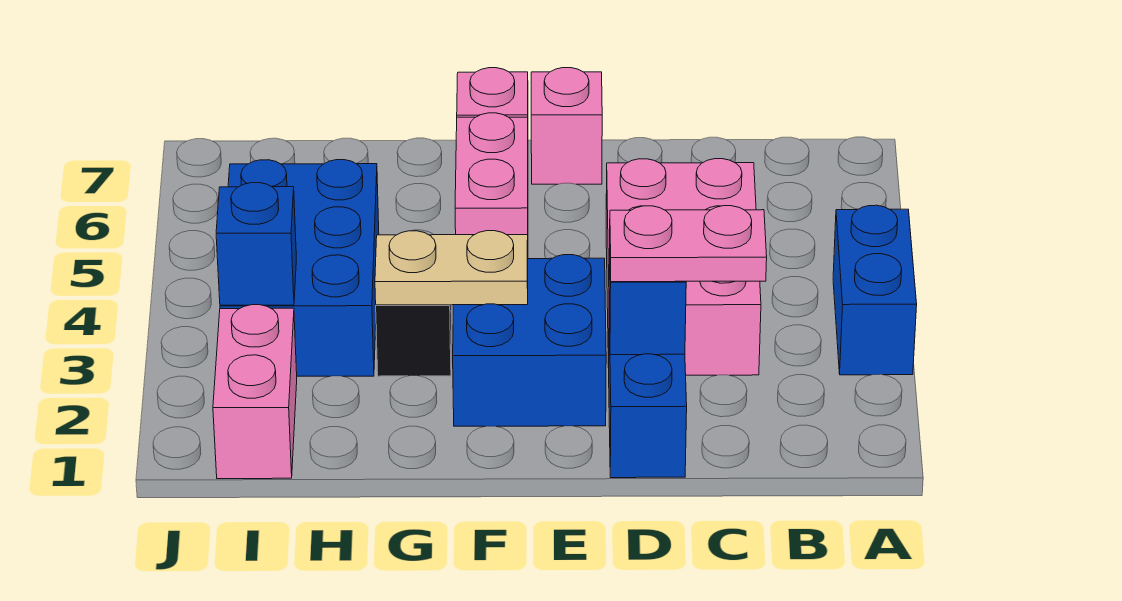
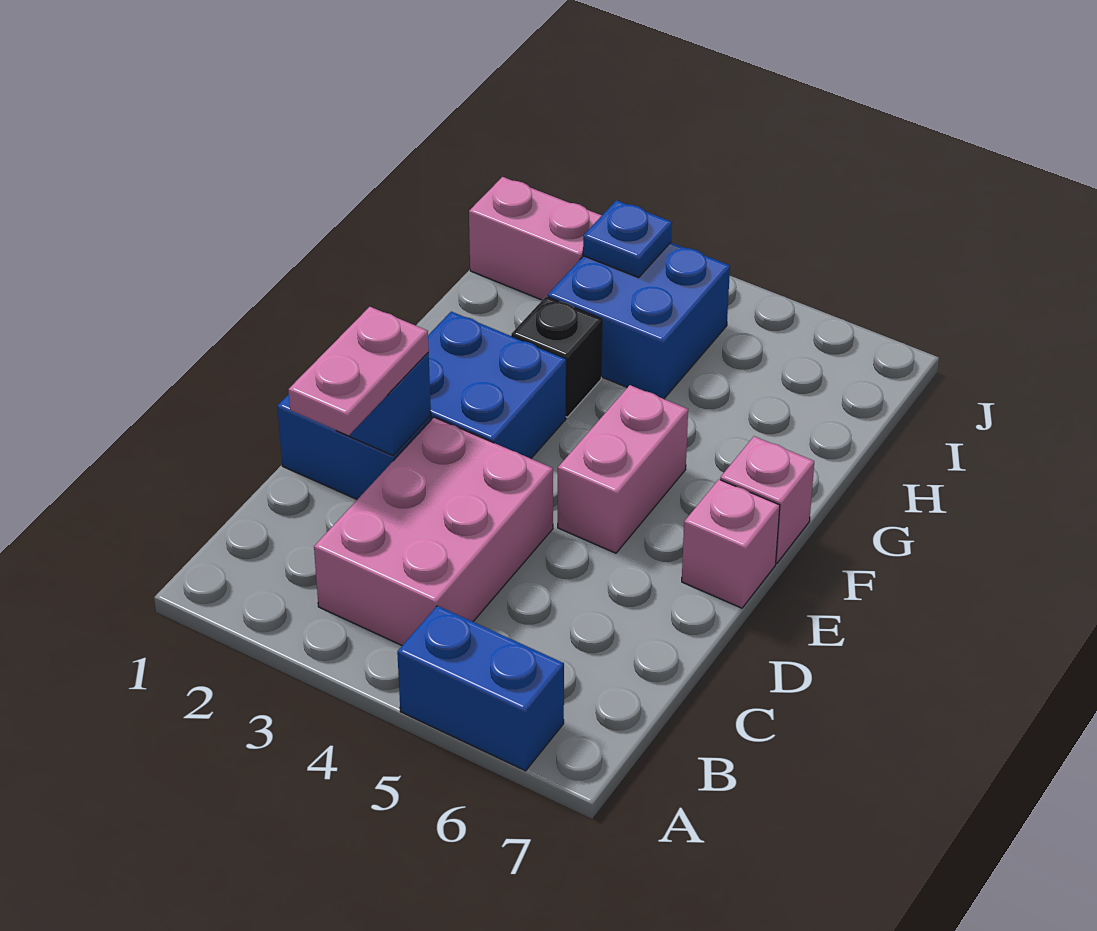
blue 1x2 brick [833,205,917,375] -> blue 1x2 brick moved to [397,606,564,771]
pink 2x3 brick [606,159,761,375] -> pink 2x3 brick turned to [314,417,553,645]
tan 1x2 plate [375,231,528,305] -> none
pink 1x2 brick [455,113,528,235] -> pink 1x2 brick turned to [558,385,688,553]
blue 2x3 brick [220,160,379,376] -> blue 2x2 brick [548,243,730,399]
blue 1x1 brick [216,183,296,305] -> blue 1x1 plate [583,200,672,278]

